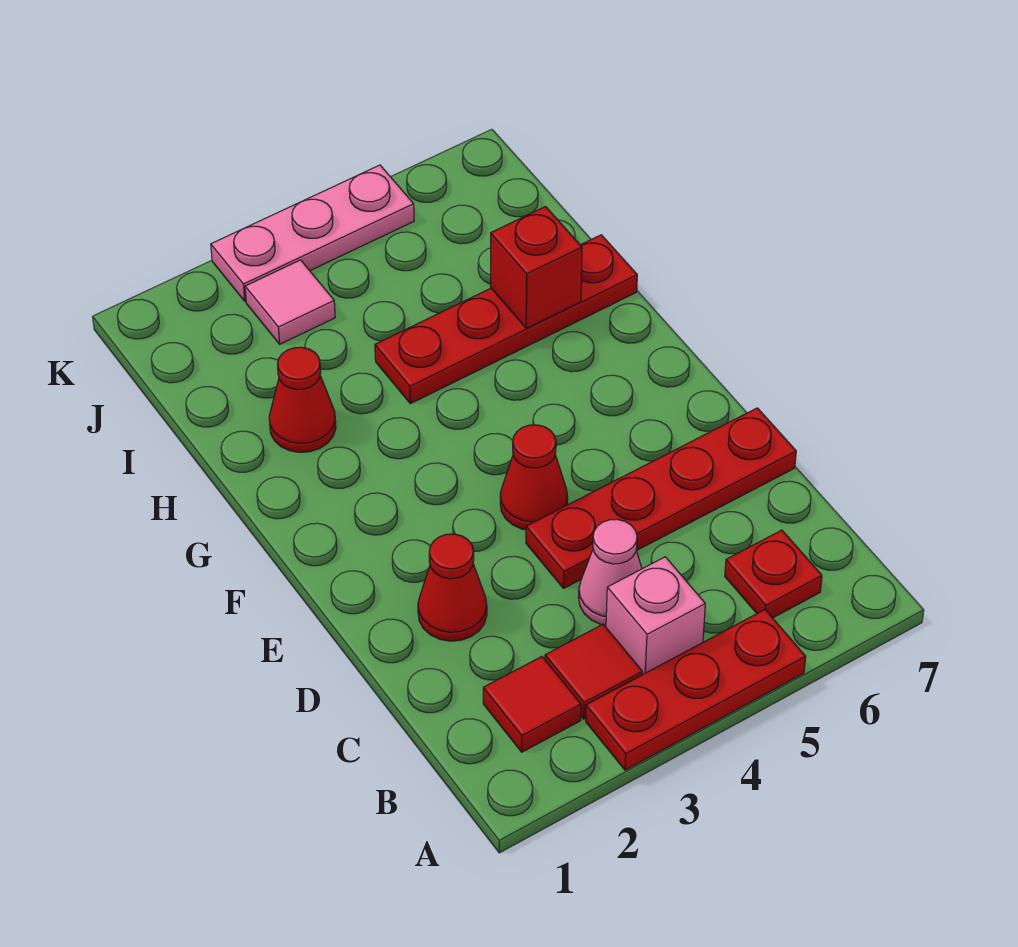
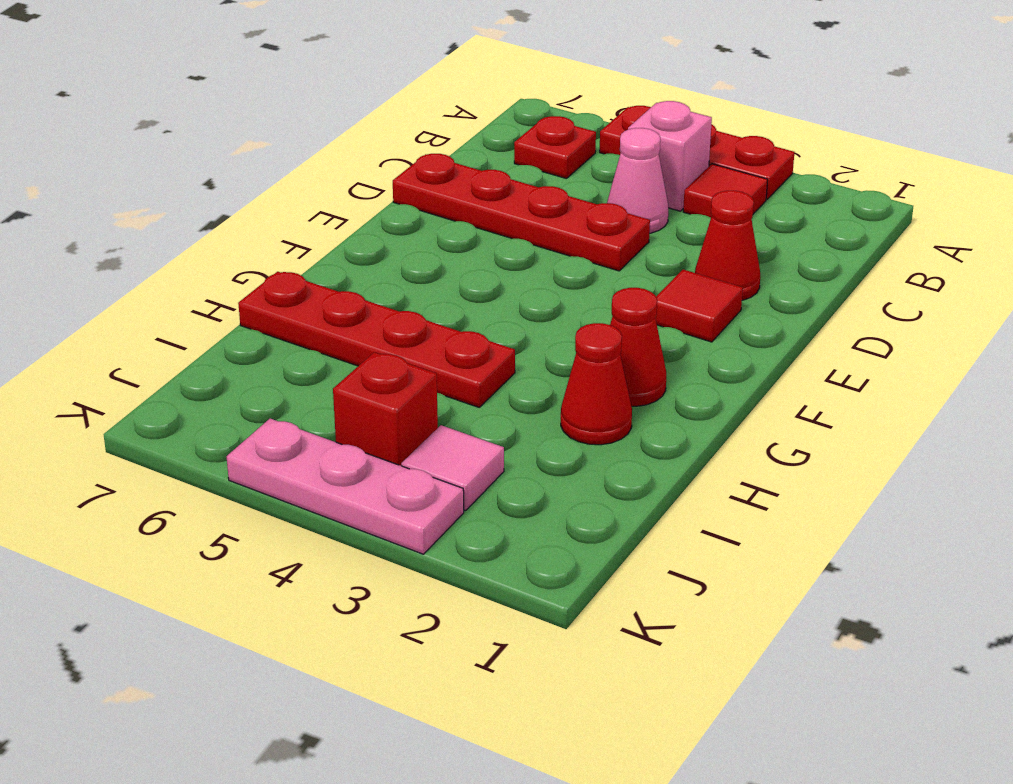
red 1x1 tile [483,657,581,752] -> red 1x1 tile moved to [655,270,743,342]
red 1x1 cone [500,425,568,530] -> red 1x1 cone moved to [610,288,666,406]
red 1x1 brick [491,207,582,328] -> red 1x1 brick moved to [333,352,438,466]

